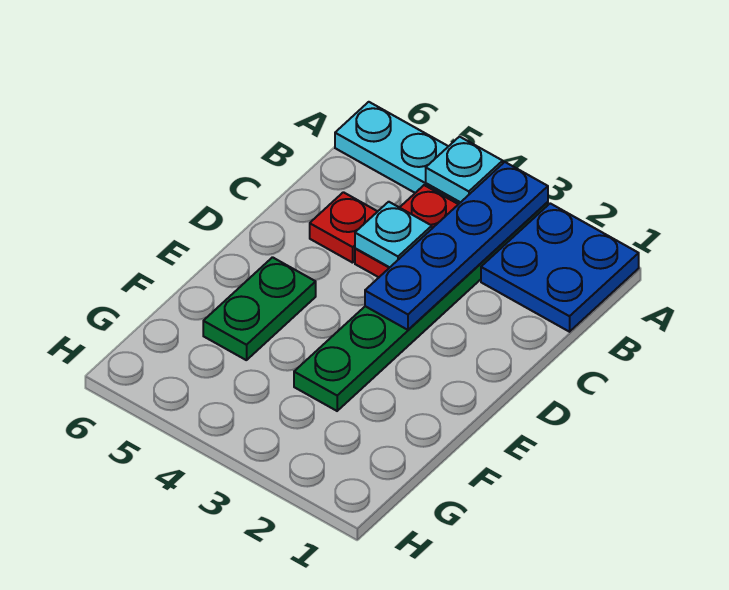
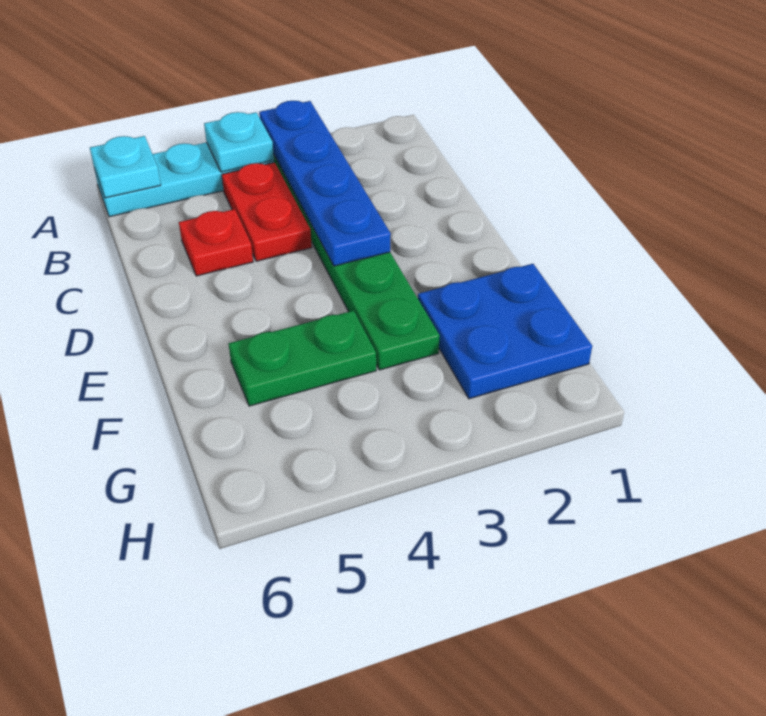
blue 2x2 plate [481,203,639,332] -> blue 2x2 plate moved to [418,264,592,399]
cyan 1x1 plate [355,202,432,267] -> cyan 1x1 plate moved to [90,136,161,198]
green 1x2 plate [203,257,316,360] -> green 1x2 plate turned to [229,311,376,406]

